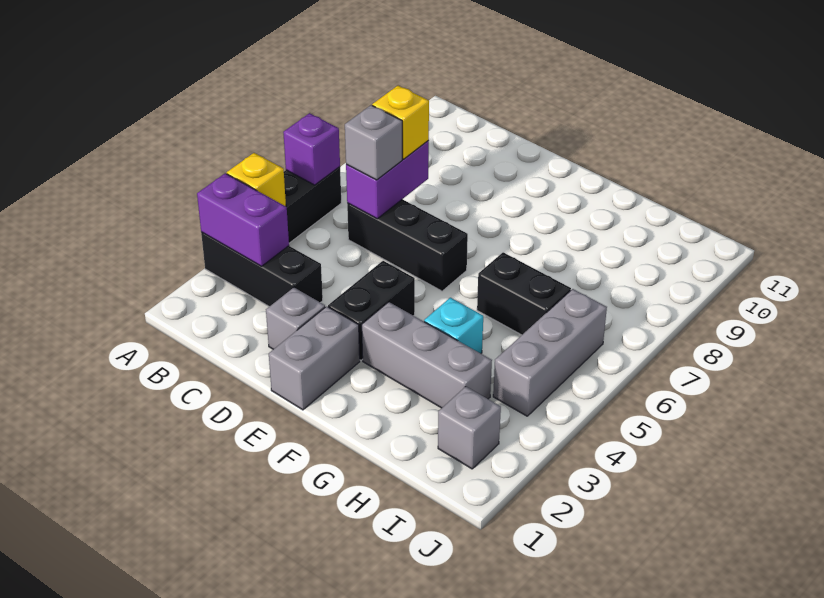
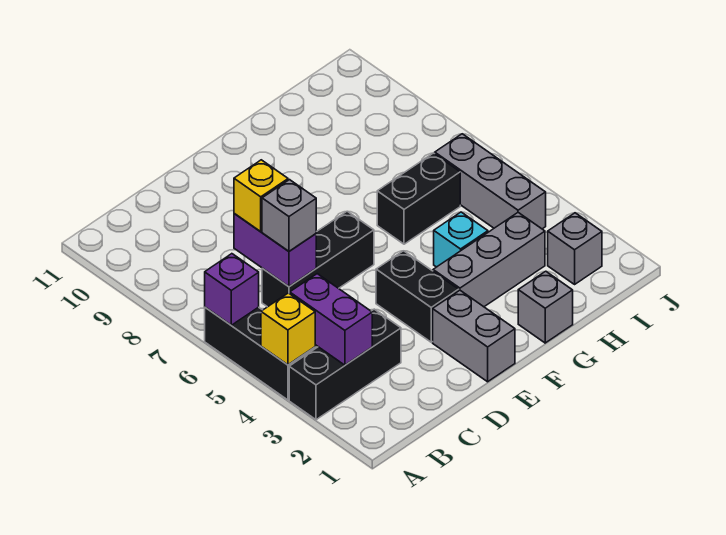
purple 1x2 brick [197,173,289,266] -> purple 1x2 brick turned to [290,274,372,365]
grey 1x1 brick [266,288,325,349] -> grey 1x1 brick moved to [518,271,573,343]

